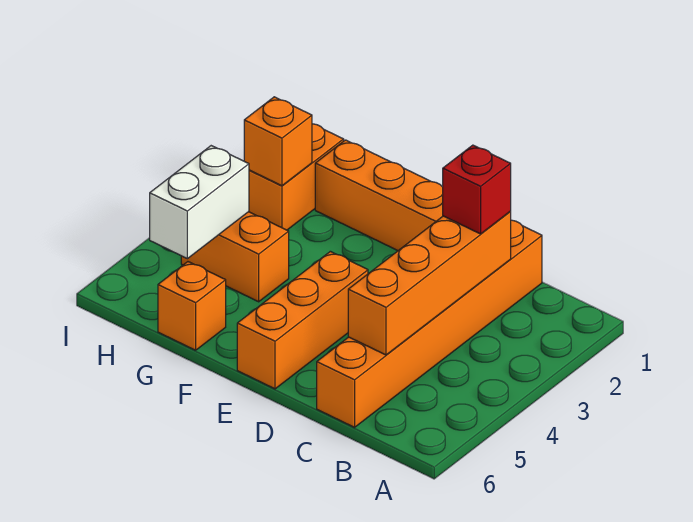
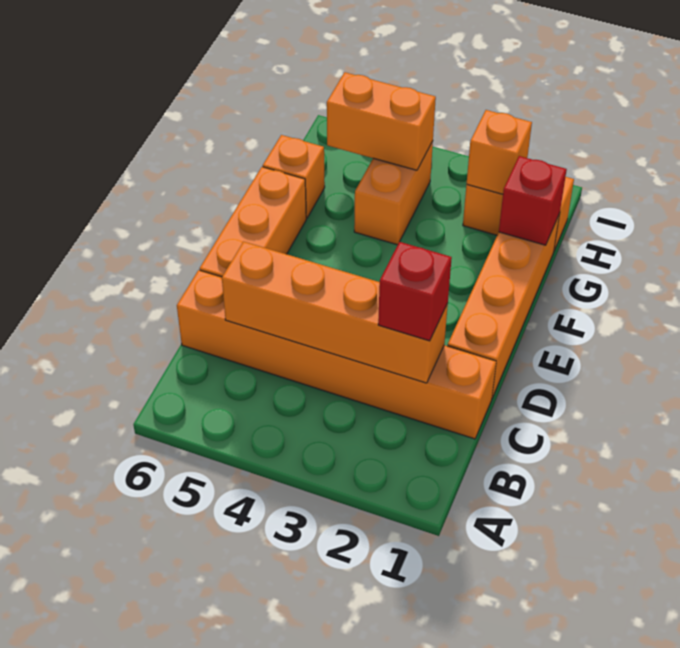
orange 1x3 brick [237,251,368,389] -> orange 1x3 brick turned to [200,167,306,277]
none -> red 1x1 brick [499,156,567,245]
white 1x2 brick [150,146,249,259] -> orange 1x2 brick [327,72,436,170]

